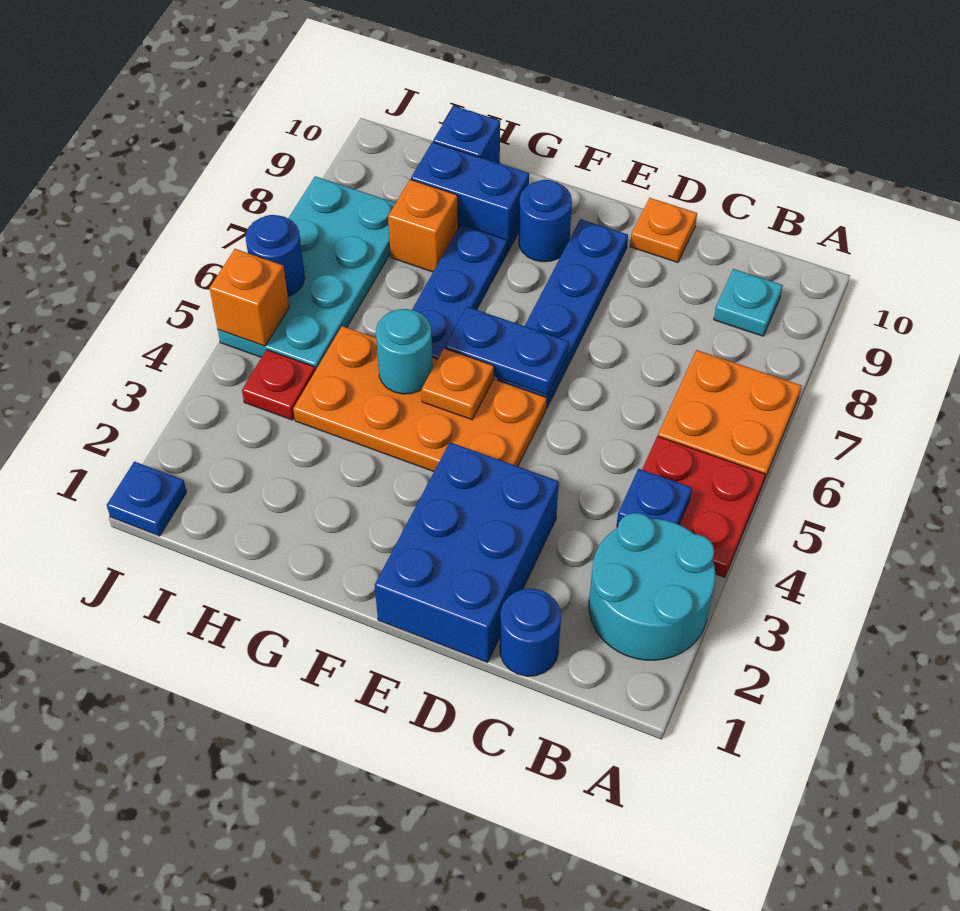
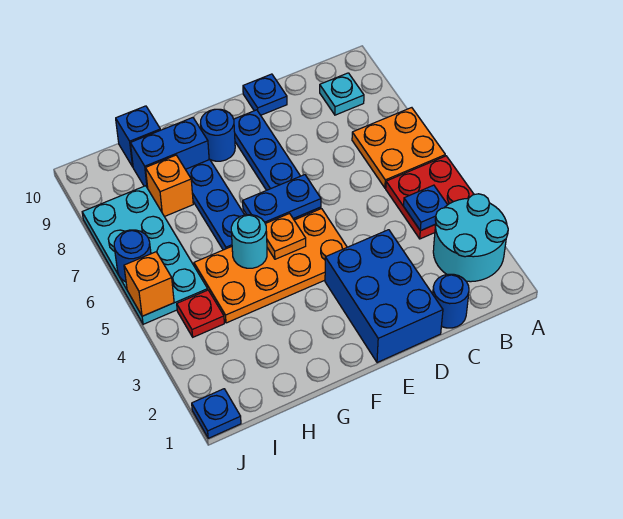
orange 1x1 plate [630,198,697,262] -> blue 1x1 plate [243,74,287,115]

